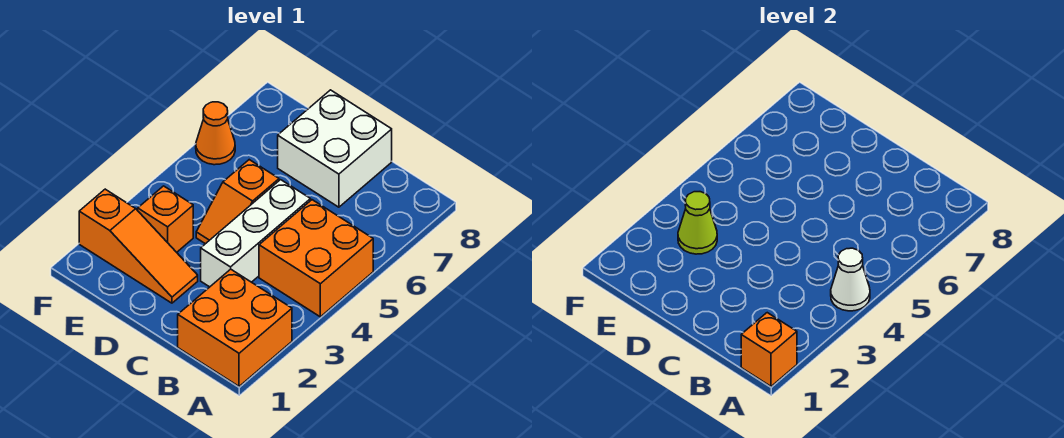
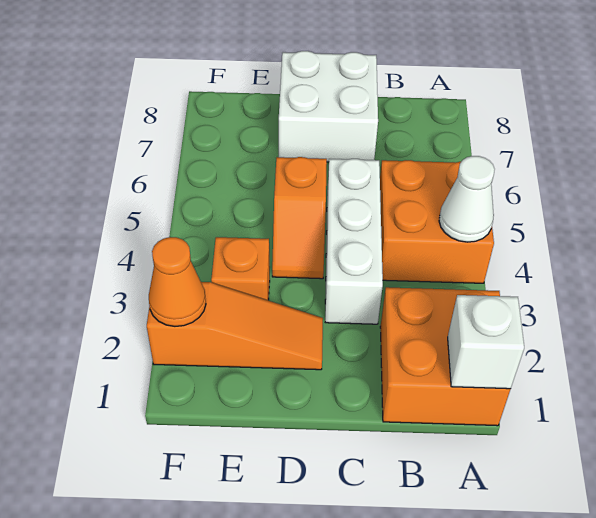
orange 1x1 brick [741,313,797,386] -> white 1x1 brick [448,295,524,389]
lime 1x1 cone [678,192,717,254] -> none
orange 1x1 cone [196,102,235,165] -> orange 1x1 cone moved to [149,237,206,326]

